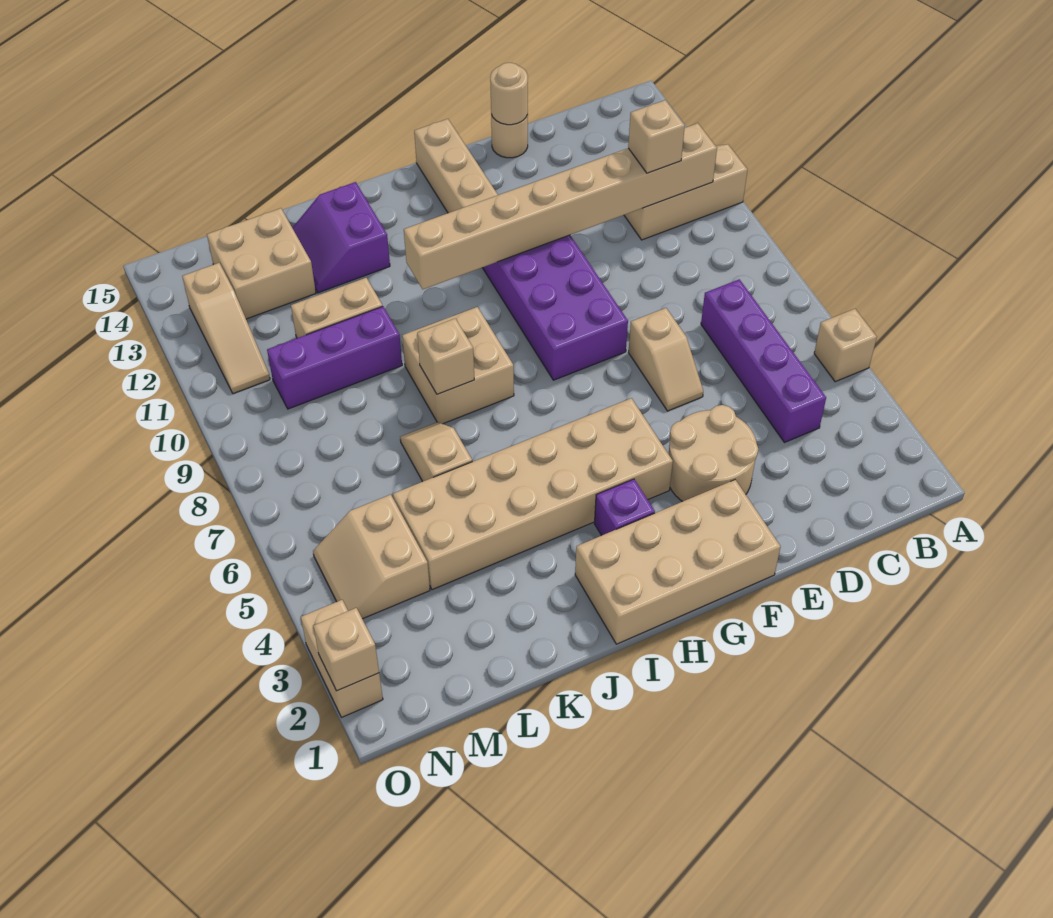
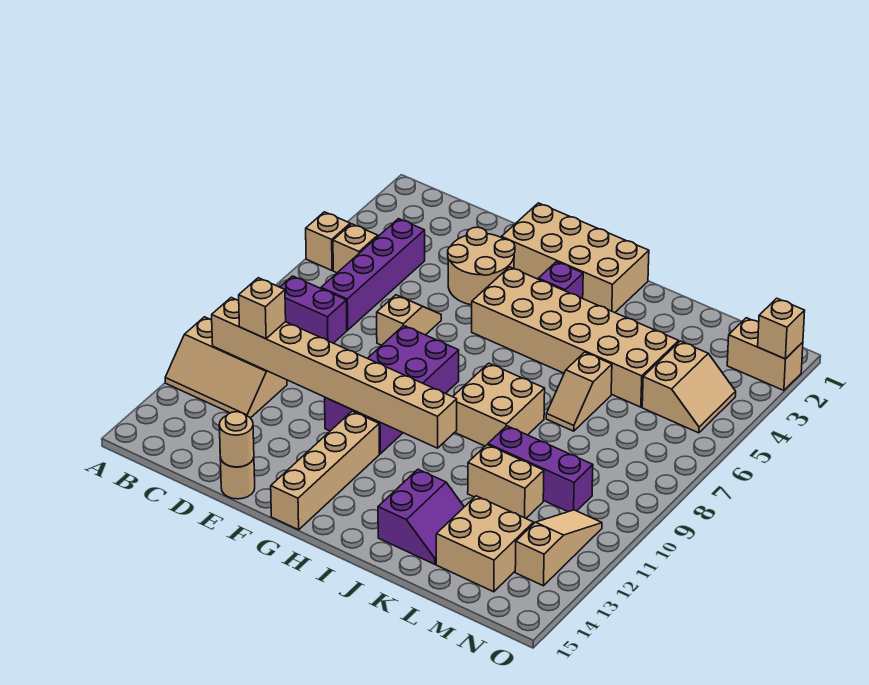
none -> purple 1x2 brick [280,276,347,343]
tan 1x1 brick [417,319,474,394] -> tan 1x1 brick moved to [333,224,378,273]
tan 1x2 brick [301,600,383,717] -> tan 1x2 brick turned to [727,318,803,391]

